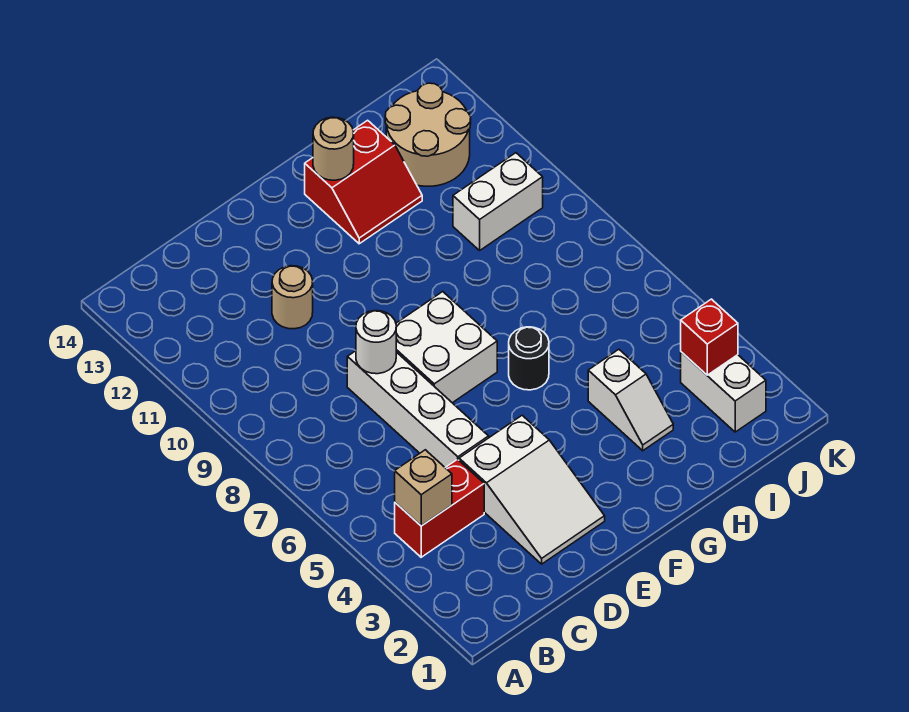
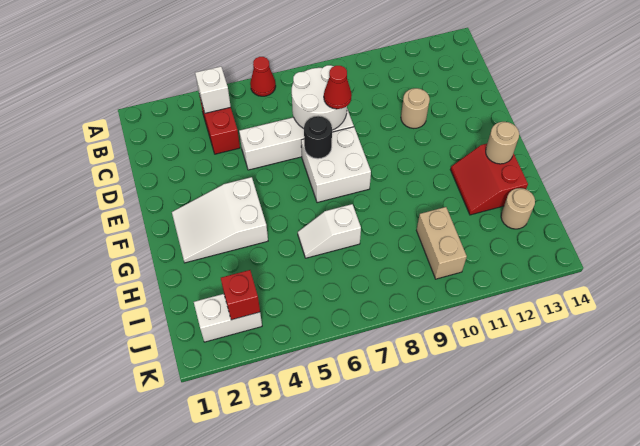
none -> red 1x1 cone [250,57,276,96]
tan 1x1 brick [395,450,452,526] -> white 1x1 brick [195,67,231,113]
white 2x3 slope [459,415,605,564] -> white 2x3 slope moved to [172,177,268,263]
white 1x1 round brick [356,311,396,374] -> white 2x2 round brick [292,65,347,130]
none -> red 1x1 cone [324,66,352,109]
black 1x1 round brick [509,327,549,390] -> black 1x1 round brick moved to [304,116,332,159]
white 1x2 slope [588,349,673,451] -> white 1x2 slope moved to [298,204,361,258]
white 1x2 brick [453,153,543,250] -> tan 1x2 brick [416,207,467,279]
tan 2x2 round brick [385,83,471,186] -> tan 1x1 round brick [501,188,535,229]

